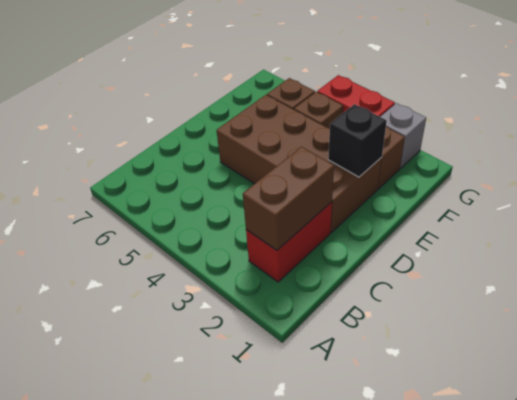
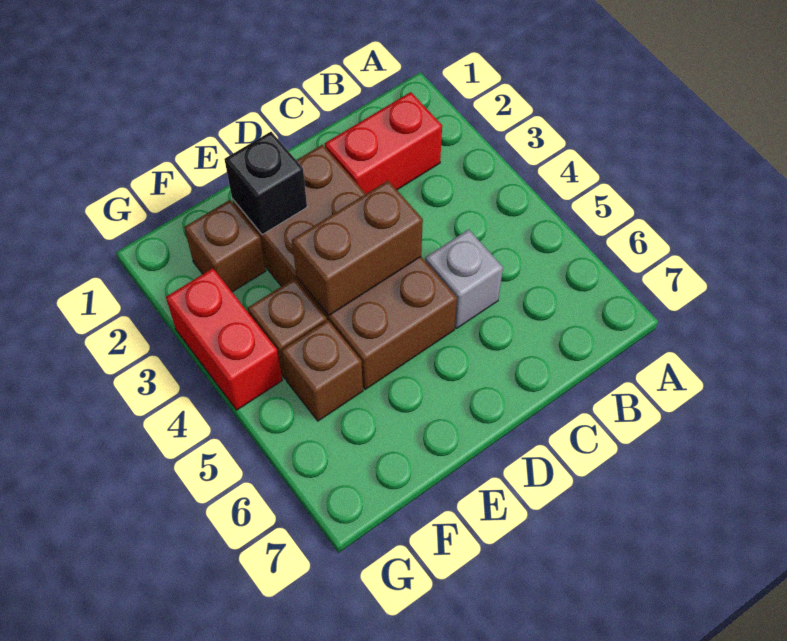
brown 1x2 brick [243,147,334,250] -> brown 1x2 brick moved to [292,181,423,316]
grey 1x1 brick [380,103,426,168] -> grey 1x1 brick moved to [425,229,503,329]

